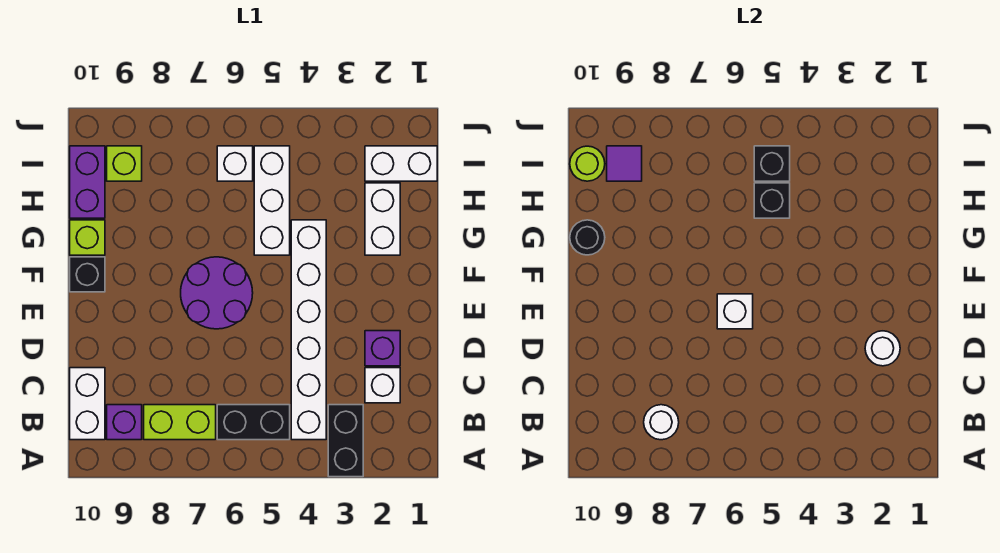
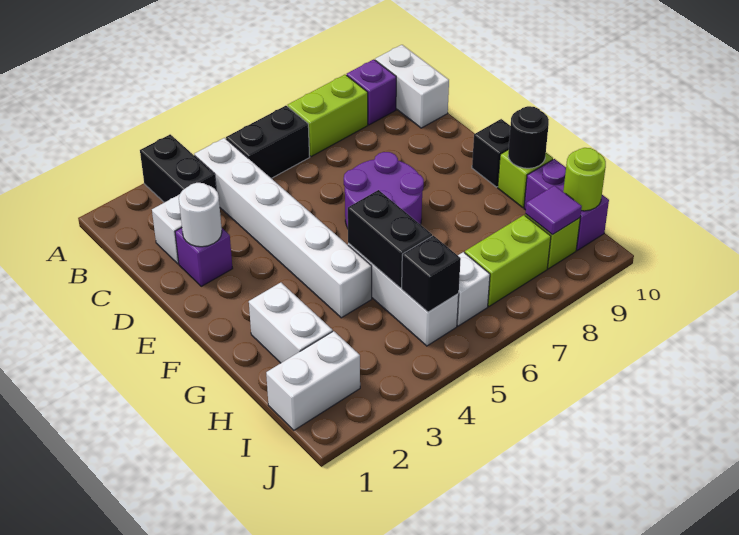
white 1x1 round brick [644,405,679,440] -> none
white 1x1 brick [717,294,753,329] -> none
black 1x1 brick [754,183,790,218] -> black 1x2 brick [348,190,432,288]
none -> lime 1x2 brick [465,215,551,306]

